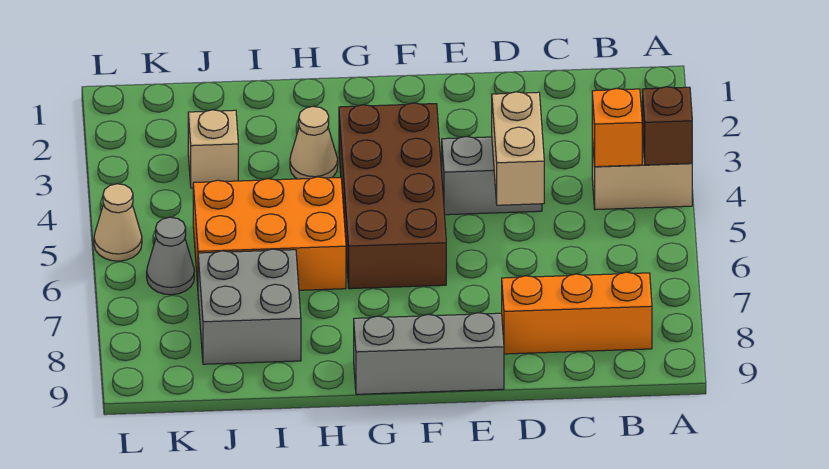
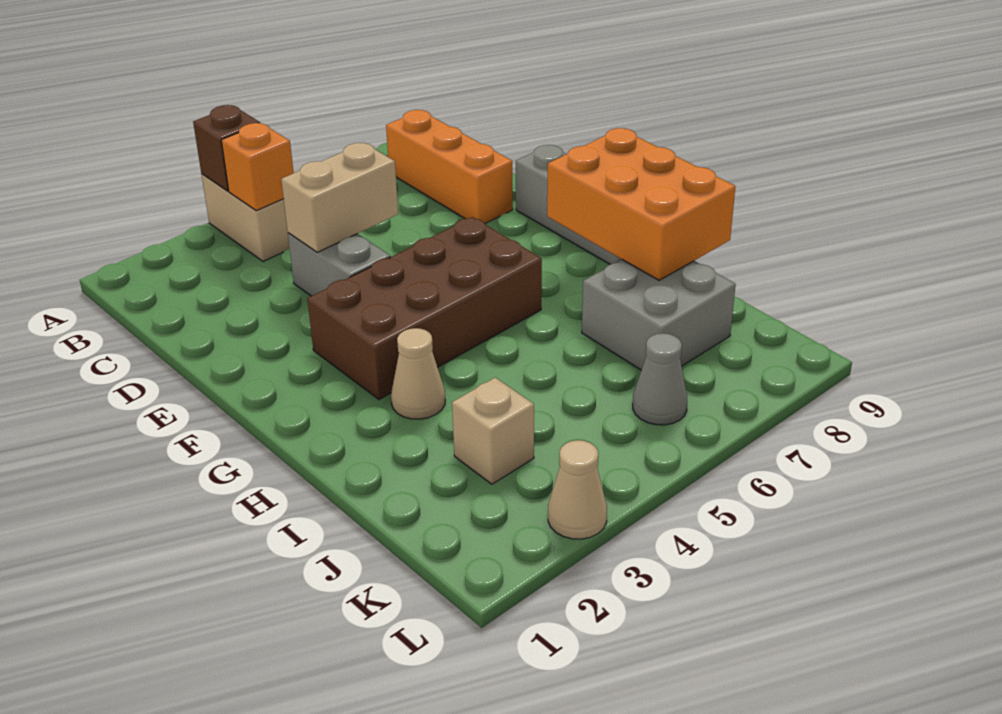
orange 2x3 brick [193,177,346,290] -> orange 2x3 brick moved to [547,128,735,280]
tan 1x1 cone [94,184,142,261] -> tan 1x1 cone moved to [548,440,607,539]

